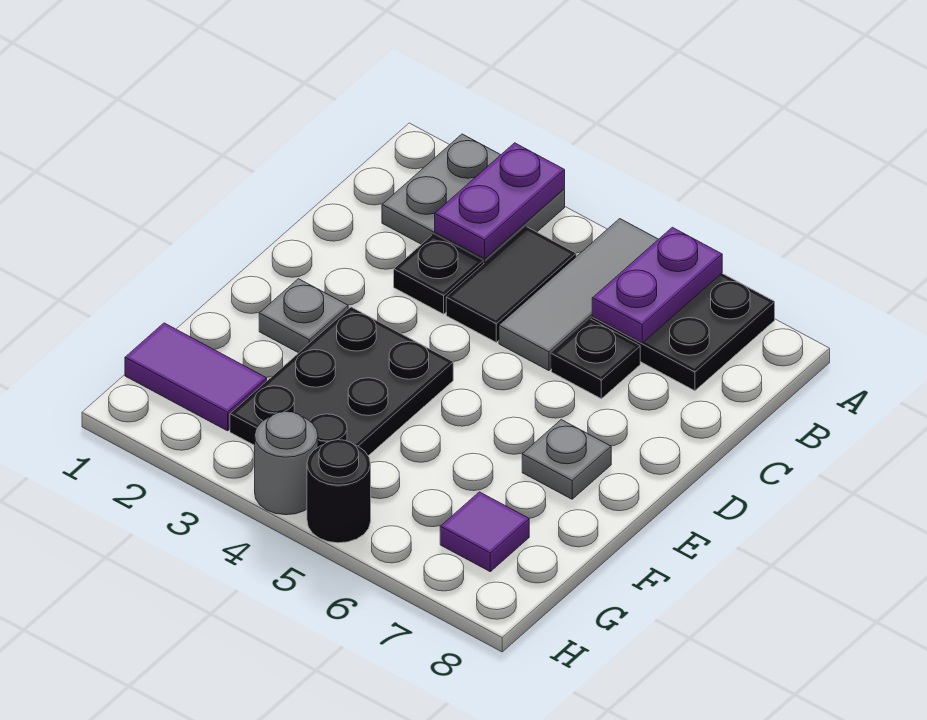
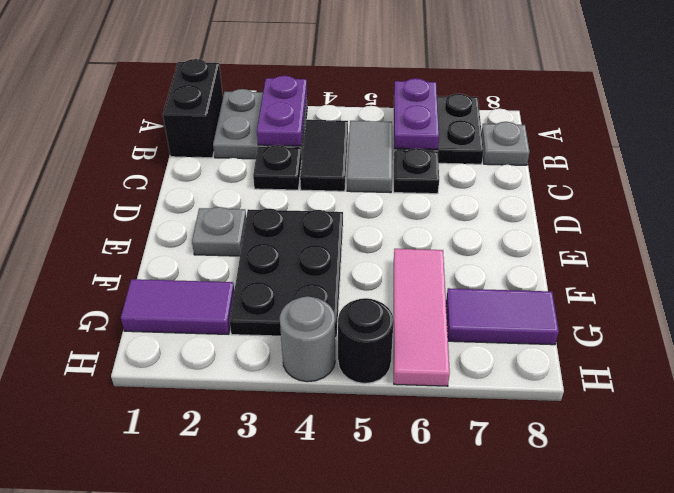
none -> black 1x2 brick [163,59,223,158]
grey 1x3 tile [499,219,658,371] -> grey 1x2 tile [347,121,392,193]
grey 1x1 plate [522,420,611,499] -> grey 1x1 plate moved to [482,122,530,165]
none -> pink 1x3 tile [394,249,450,386]
purple 1x1 tile [440,492,529,571] -> purple 1x2 tile [446,288,559,345]

